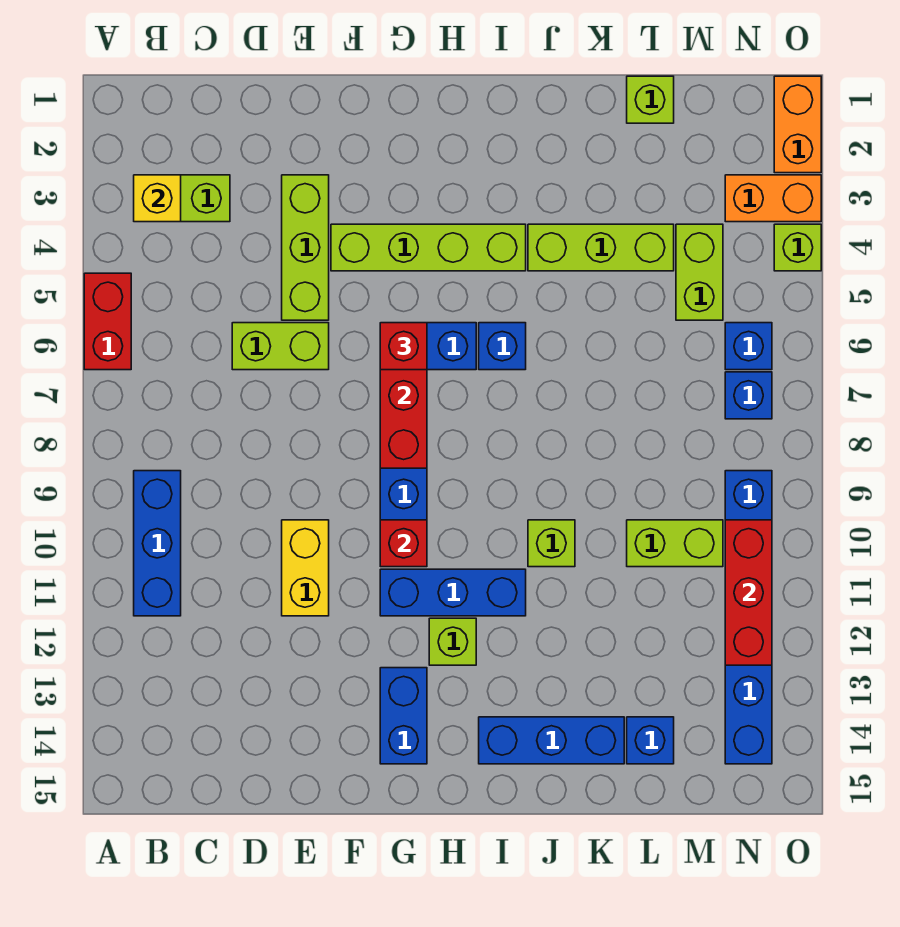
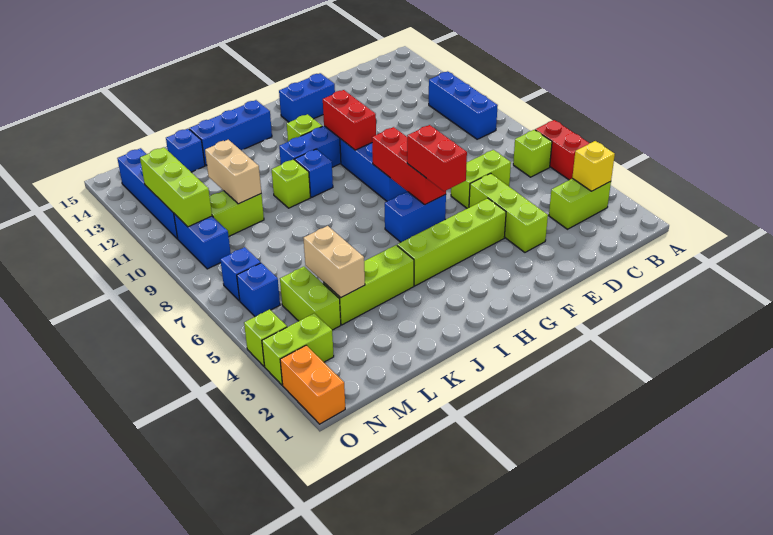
yellow 1x2 brick [282,520,329,616] -> none
red 1x1 brick [380,323,427,370] -> red 1x2 brick [407,125,467,191]
red 1x1 brick [380,520,427,567] -> red 1x2 brick [323,90,376,150]
blue 1x2 brick [380,668,427,764] -> blue 1x2 brick turned to [279,73,335,122]
blue 1x1 brick [479,323,526,370] -> blue 1x1 brick moved to [295,149,333,197]
lime 1x1 brick [627,76,674,123] -> lime 1x1 brick moved to [513,130,552,177]
none -> tan 1x2 brick [303,226,365,298]
none -> tan 1x2 brick [205,140,261,204]
orange 1x2 brick [725,175,821,222] -> lime 1x2 brick [262,313,334,385]
red 1x3 brick [725,520,772,665] -> lime 1x3 brick [140,147,212,227]

